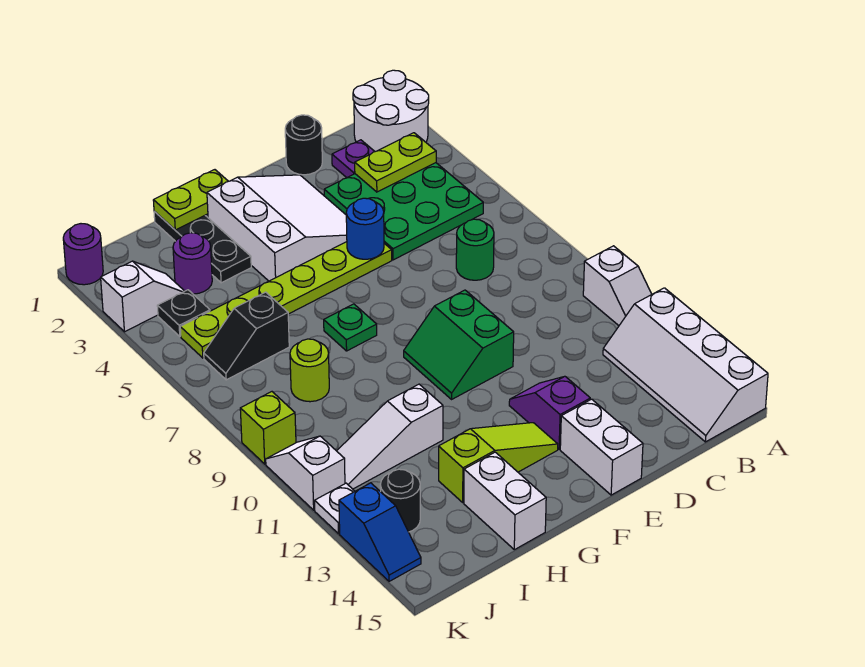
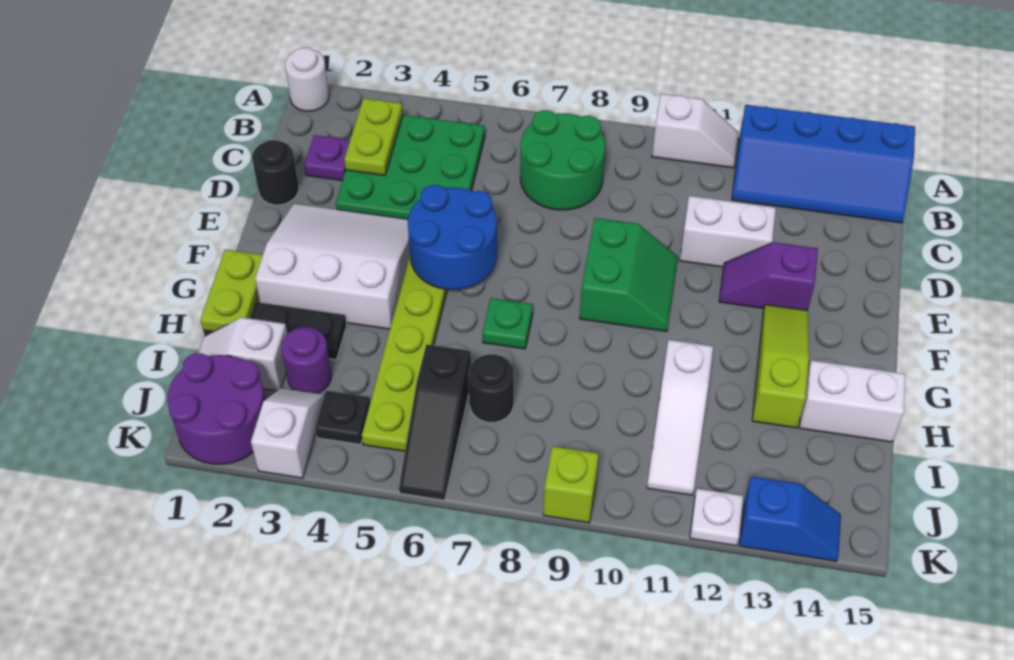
white 2x2 round brick [353,70,429,152] -> white 1x1 round brick [285,48,329,111]
white 2x4 slope [603,288,768,442] -> blue 2x4 slope [732,105,915,223]
green 1x1 round brick [456,219,494,280] -> green 2x2 round brick [520,110,605,210]
blue 1x1 round brick [346,198,384,259] -> blue 2x2 round brick [408,185,497,290]
green 2x2 slope [404,290,514,399] -> green 2x2 slope turned to [580,218,678,332]
white 1x2 brick [560,399,643,495] -> white 1x2 brick moved to [680,196,776,267]
black 1x2 slope [204,292,289,380] -> black 1x3 slope [399,344,471,500]
lime 1x1 round brick [290,339,329,402] -> none
black 1x1 round brick [380,469,420,532] -> black 1x1 round brick moved to [468,354,514,423]
purple 1x1 round brick [63,224,103,285] -> purple 2x2 round brick [167,353,266,464]
white 1x2 slope [266,436,345,510] -> white 1x2 slope moved to [198,317,287,391]

